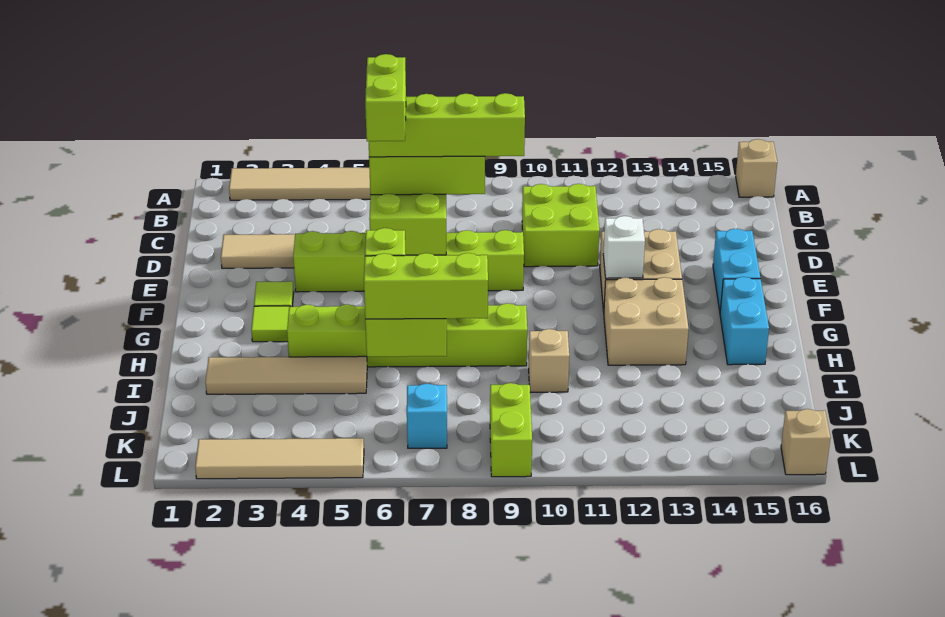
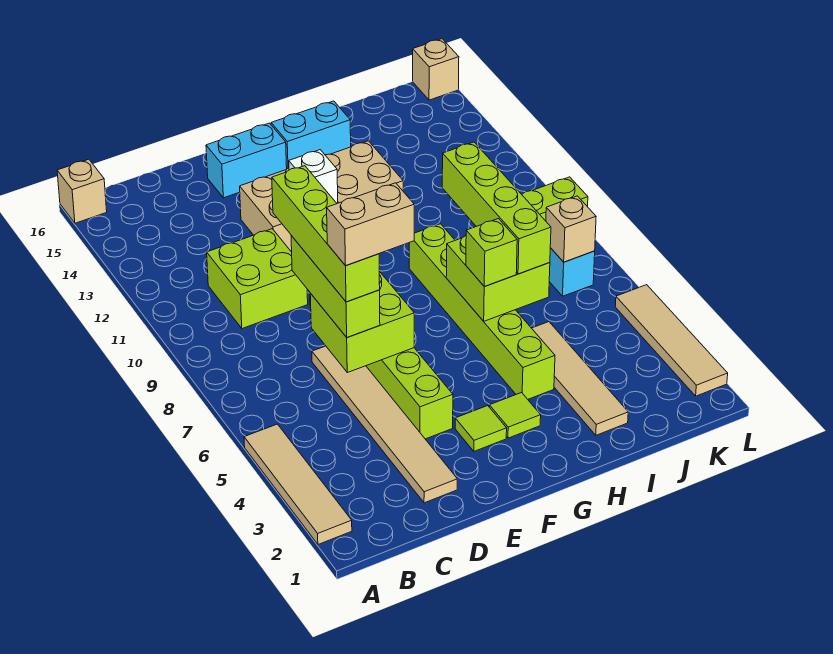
lime 1x2 brick [365,54,406,141] -> tan 1x2 brick [327,183,414,266]
lime 1x3 brick [364,253,488,319] -> lime 1x4 brick [442,142,551,274]
tan 1x1 brick [529,329,569,392] -> tan 1x1 brick moved to [546,196,596,262]

